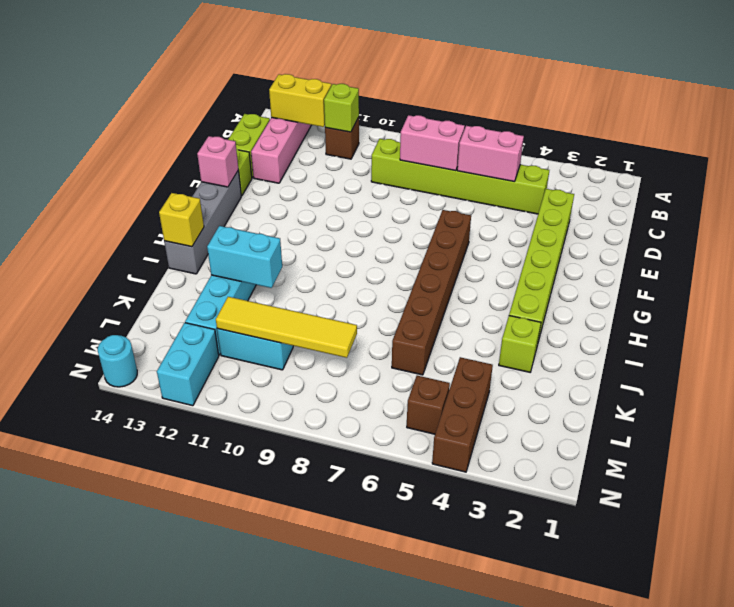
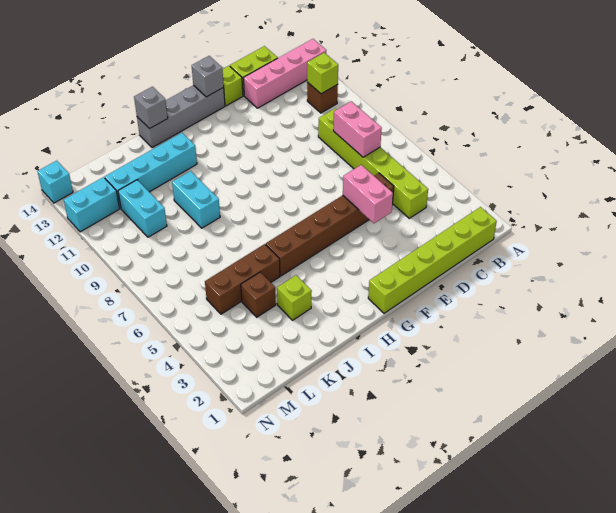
yellow 1x2 brick [269,74,331,127] -> none
pink 1x2 brick [457,126,524,182] -> pink 1x2 brick moved to [343,165,393,223]
lime 1x6 brick [509,189,574,345] -> lime 1x6 brick moved to [368,207,497,313]
brown 1x6 brick [392,210,471,375] -> brown 1x6 brick moved to [266,173,394,276]
pink 1x1 brick [197,136,238,187] -> grey 1x1 brick [192,56,224,97]
yellow 1x1 brick [159,193,204,247] -> grey 1x1 brick [134,87,168,129]
cyan 1x2 brick [207,226,282,288] -> cyan 1x2 brick moved to [172,171,220,228]
brown 1x3 brick [432,357,493,472] -> brown 1x3 brick moved to [205,244,280,314]
yellow 1x4 tile [216,297,357,358] -> none
brown 1x1 brick [407,376,450,434] -> brown 1x1 brick moved to [241,272,276,317]
cyan 1x1 round brick [98,335,137,387] -> cyan 1x1 brick [37,161,73,203]

